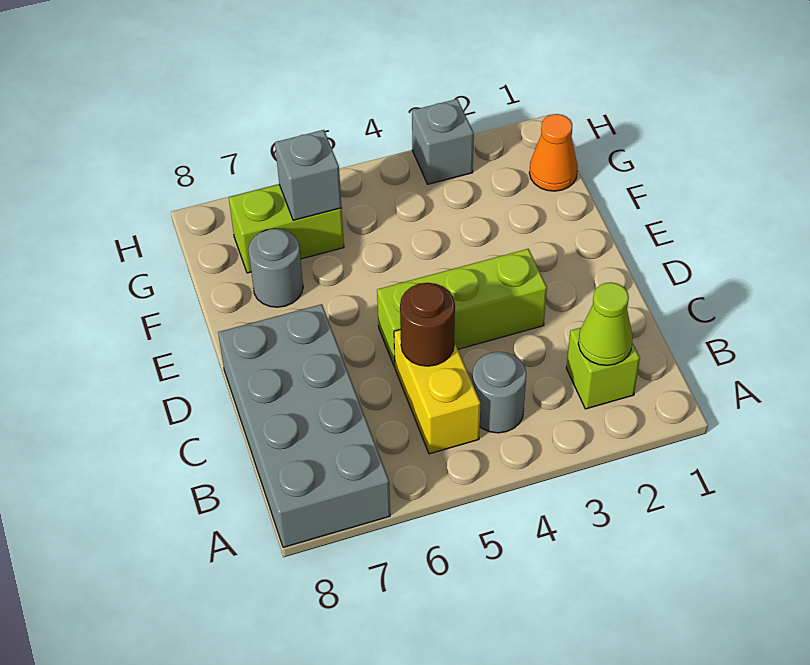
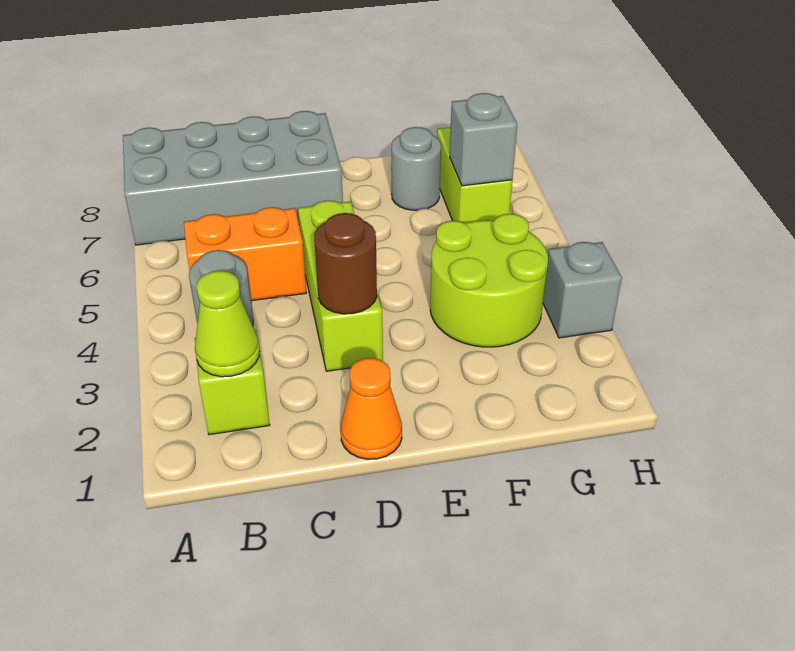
yellow 1x2 brick [394,329,481,454] -> orange 1x2 brick [184,207,306,301]
brown 1x1 round brick [400,283,455,366] -> brown 1x1 round brick moved to [314,213,377,314]
none -> lime 2x2 round brick [430,214,548,347]
orange 1x1 cone [529,114,578,191] -> orange 1x1 cone moved to [341,358,402,459]

